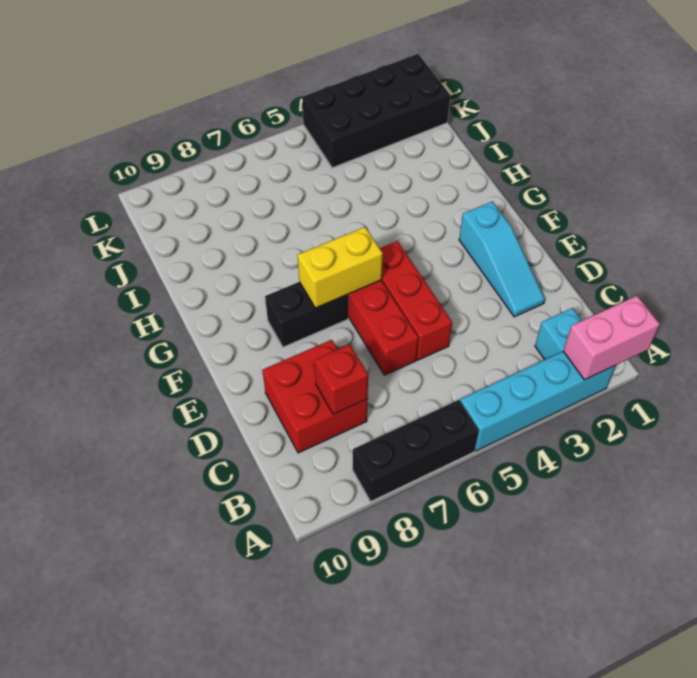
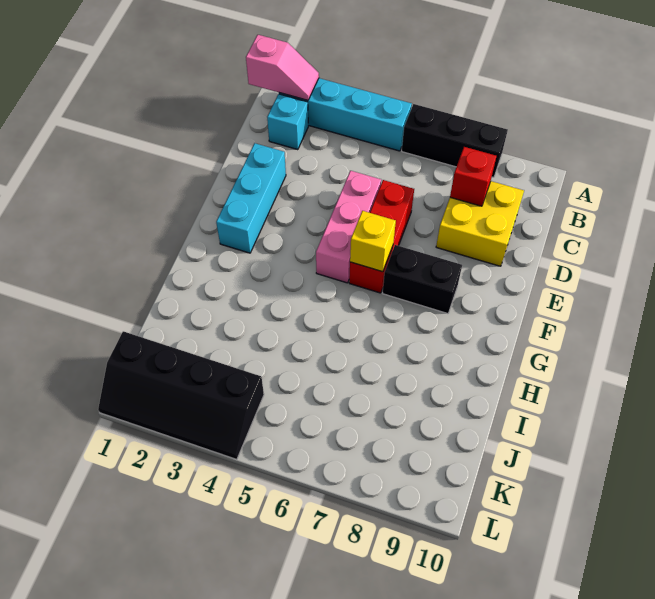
pink 1x2 brick [563,296,660,380] -> pink 1x2 slope [246,35,319,100]
red 2x2 brick [262,340,368,453] -> yellow 2x2 brick [436,181,524,266]
cyan 1x3 slope [459,201,545,317] -> cyan 1x3 brick [216,143,286,253]
red 1x3 brick [380,241,452,360] -> pink 1x3 brick [316,171,381,283]
yellow 1x2 brick [298,227,383,308] -> yellow 1x1 brick [350,211,396,272]
black 2x4 brick [302,54,450,168] -> black 2x4 slope [98,331,264,460]

